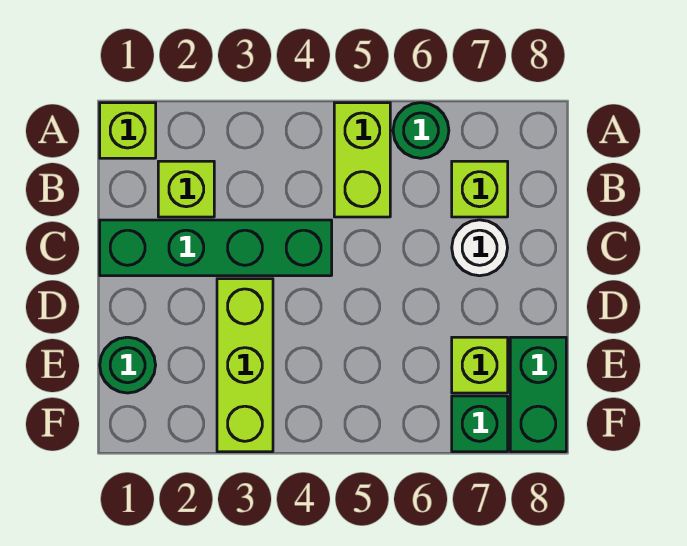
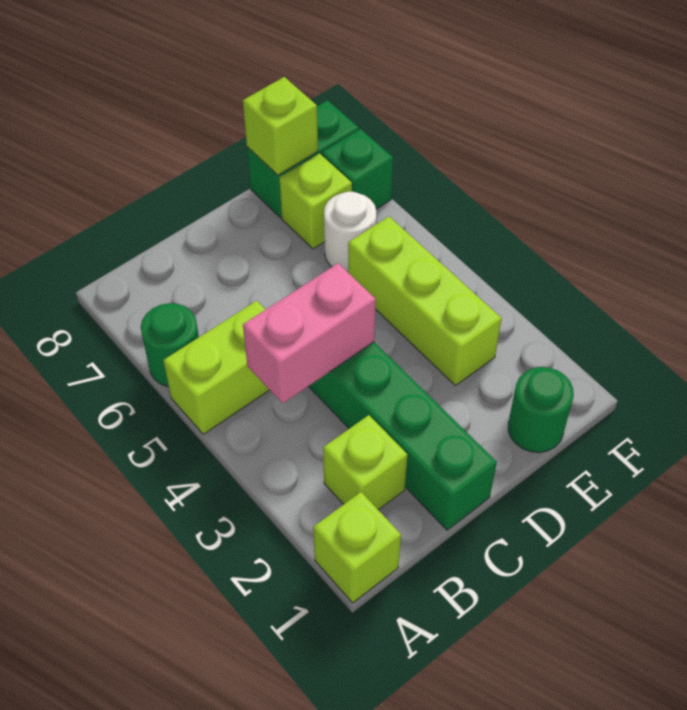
none -> pink 1x2 brick [243,263,376,403]
lime 1x1 brick [452,161,508,217] -> lime 1x1 brick moved to [243,77,318,175]
white 1x1 round brick [452,220,508,276] -> white 1x1 round brick moved to [324,192,376,272]
lime 1x3 brick [217,279,273,452] -> lime 1x3 brick turned to [348,216,502,386]

